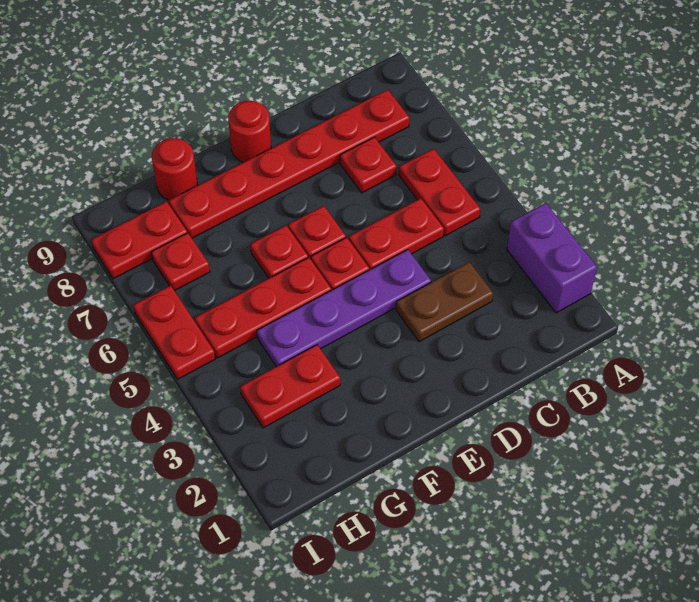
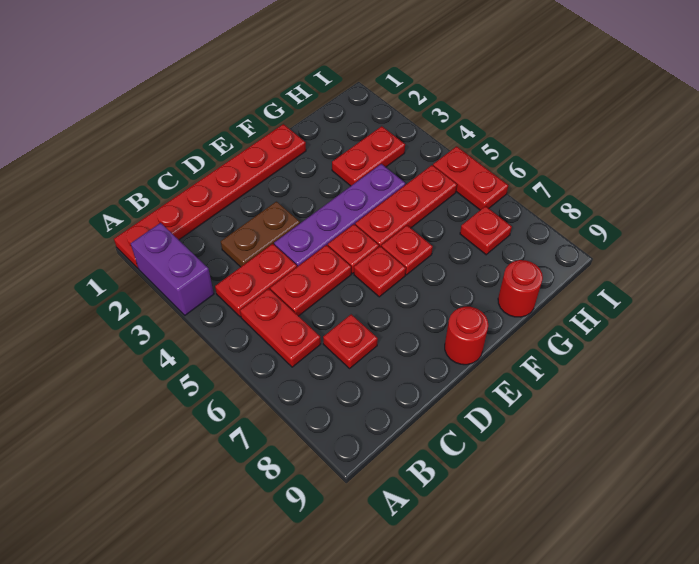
red 1x6 plate [169,89,409,238] -> red 1x6 plate moved to [114,124,306,268]
red 1x2 plate [91,201,187,279] -> red 1x2 plate moved to [215,244,297,317]

